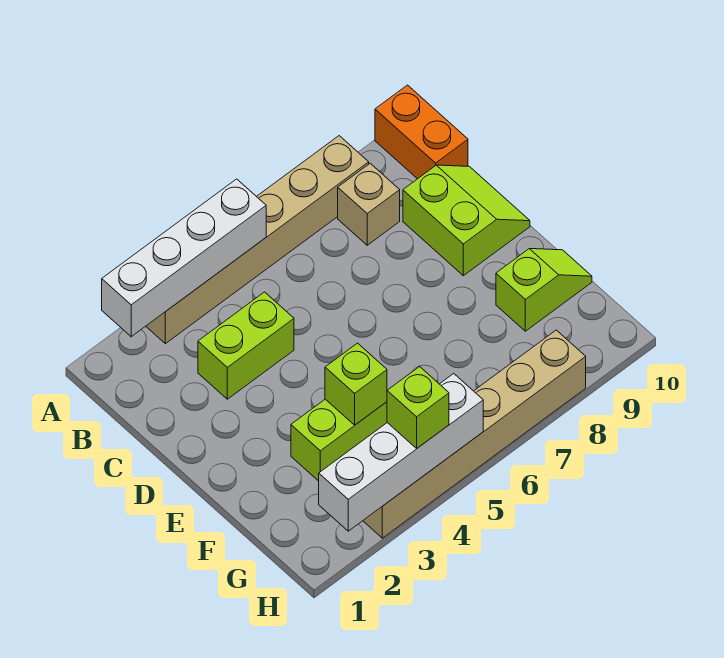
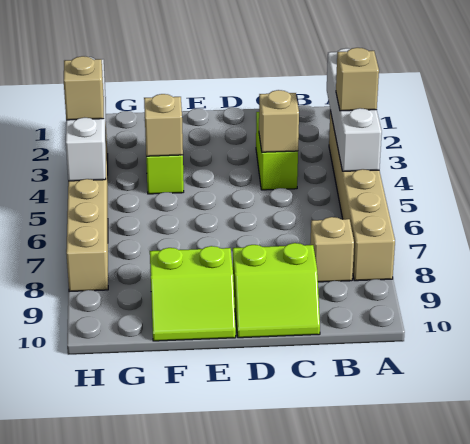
none -> tan 1x1 brick [336,48,379,111]
orange 1x2 brick [375,85,468,179] -> none
none -> tan 1x1 brick [259,90,299,152]
lime 1x1 brick [325,343,387,425] -> tan 1x1 brick [144,94,183,156]
lime 1x2 slope [496,249,592,331] -> lime 2x2 slope [150,246,236,341]
lime 1x1 brick [387,367,449,448] -> tan 1x1 brick [64,56,104,120]

